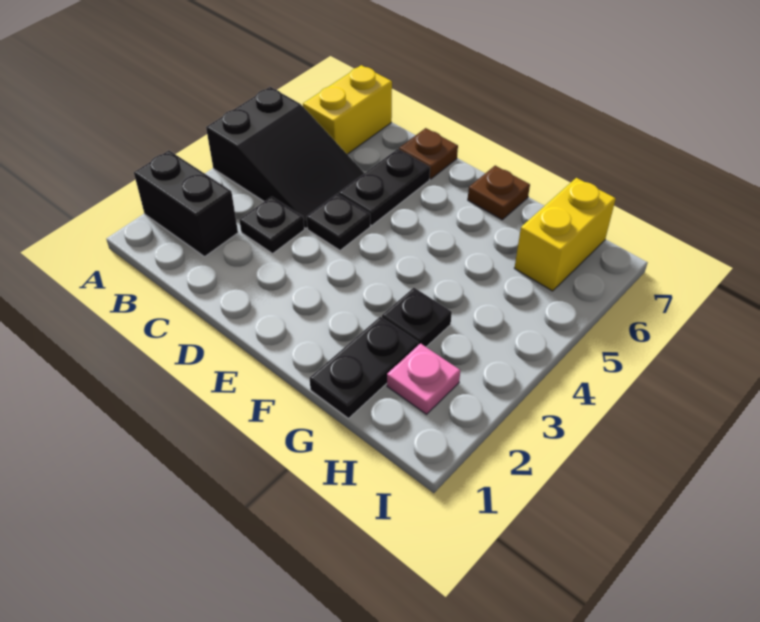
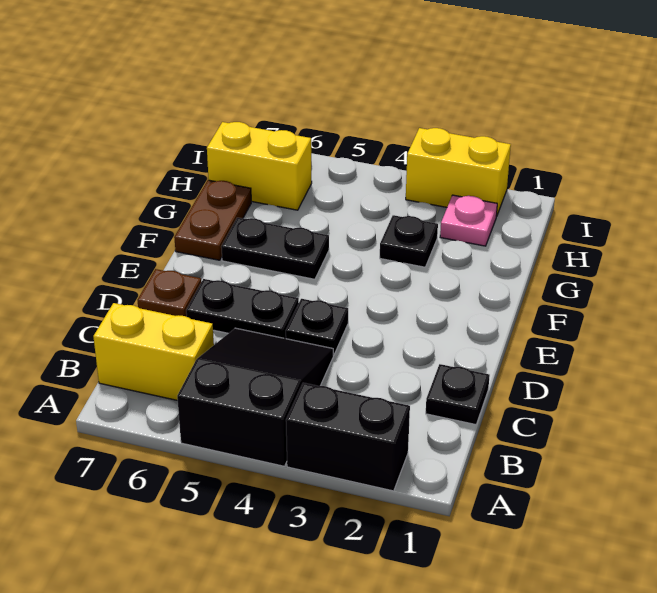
black 1x2 brick [134,151,238,257] -> black 1x2 brick turned to [286,383,410,491]
black 1x1 plate [239,197,304,254] -> black 1x1 plate moved to [426,364,490,425]
brown 1x1 plate [468,166,530,220] -> brown 1x2 plate [174,180,251,260]
black 1x2 plate [309,317,418,418] -> black 1x2 plate moved to [221,218,329,279]
none -> yellow 1x2 brick [406,128,511,216]

